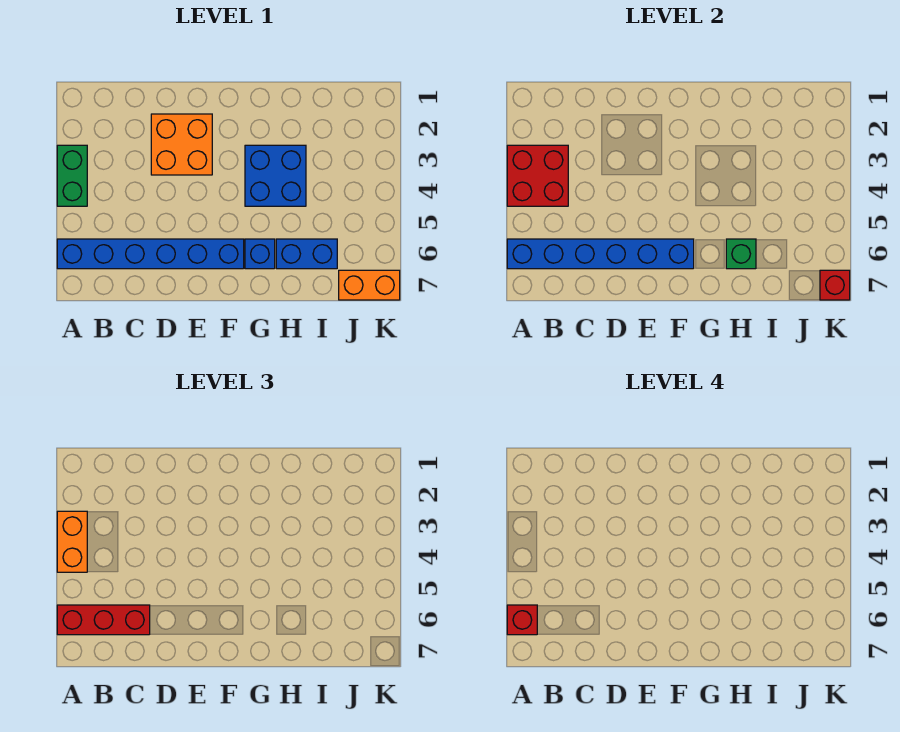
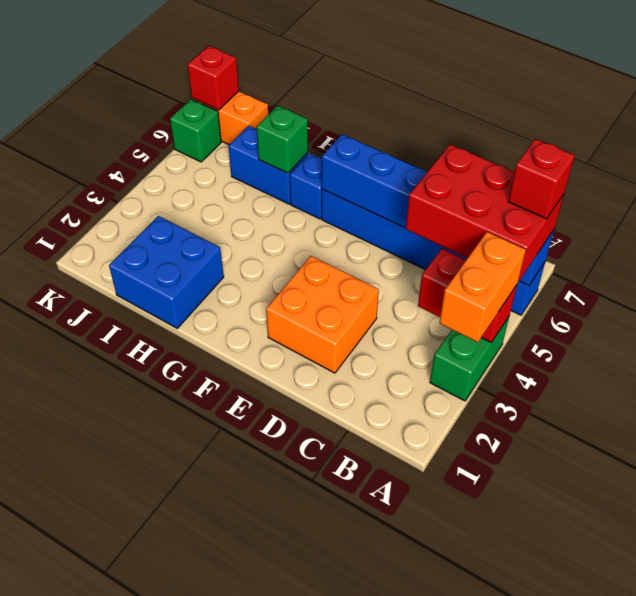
red 2x2 brick [507,145,568,206] -> red 1x2 brick [418,249,517,342]
red 1x3 brick [57,605,150,635] -> red 2x3 brick [406,144,564,282]
blue 2x2 brick [245,145,306,206] -> blue 2x2 brick moved to [109,216,224,328]
none -> green 1x1 brick [170,99,221,162]

